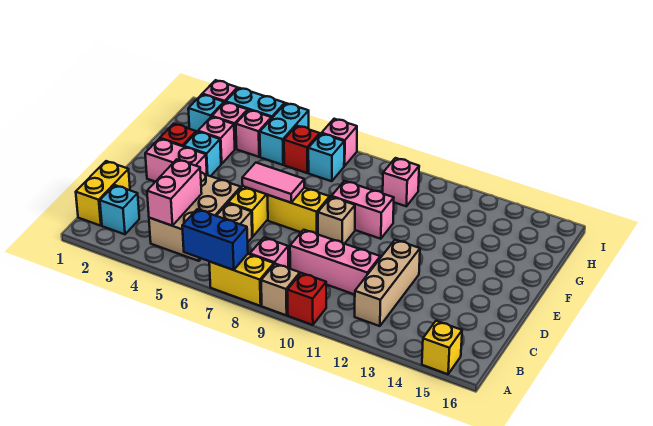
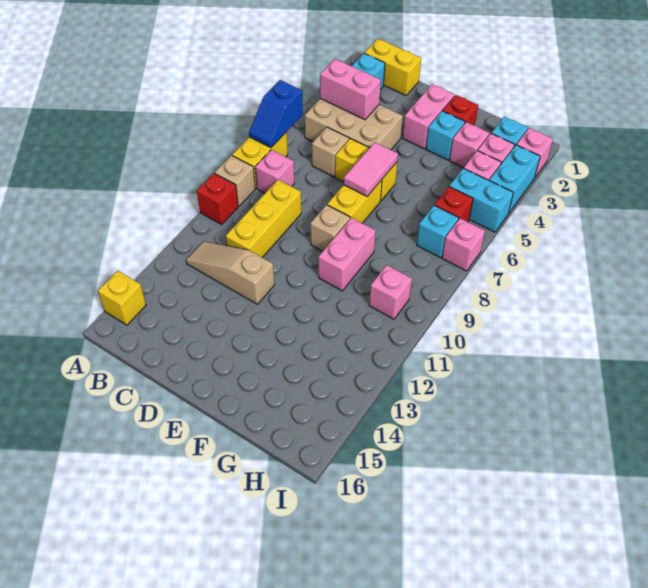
blue 1x2 brick [182,209,248,270] -> blue 1x2 slope [249,80,303,148]
tan 1x3 brick [355,240,420,326] -> tan 1x3 slope [186,241,275,304]
pink 1x3 brick [290,230,380,295] -> yellow 1x3 brick [226,180,301,257]

